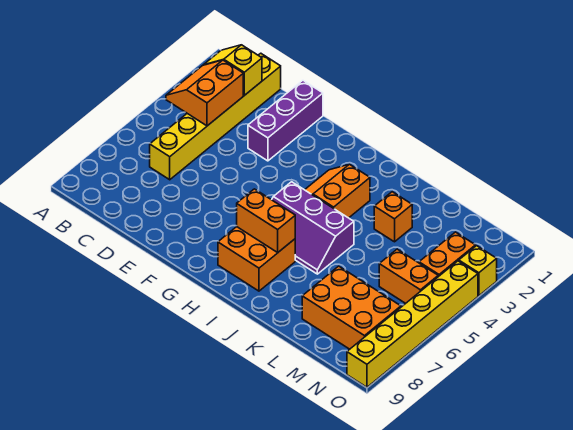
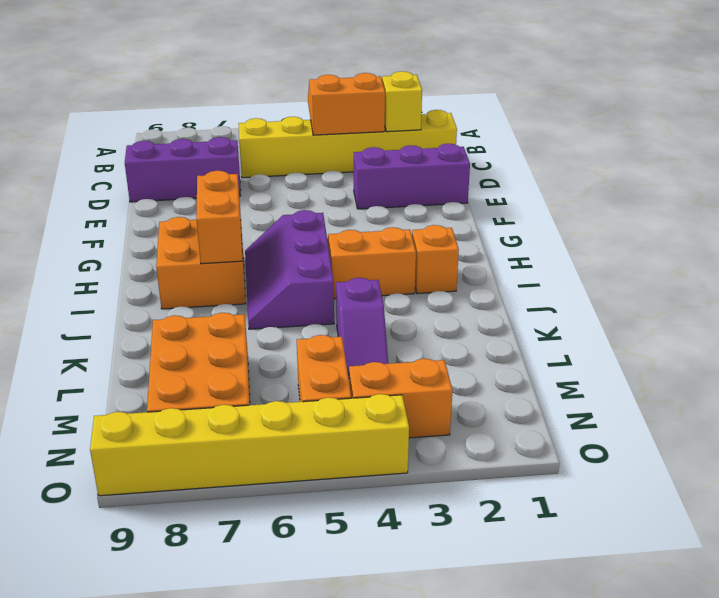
none -> purple 1x3 brick [125,137,241,202]
orange 1x1 brick [374,192,412,242] -> orange 1x1 brick moved to [412,225,459,294]
none -> purple 1x2 slope [336,278,388,378]
yellow 1x1 brick [459,246,497,296] -> none

